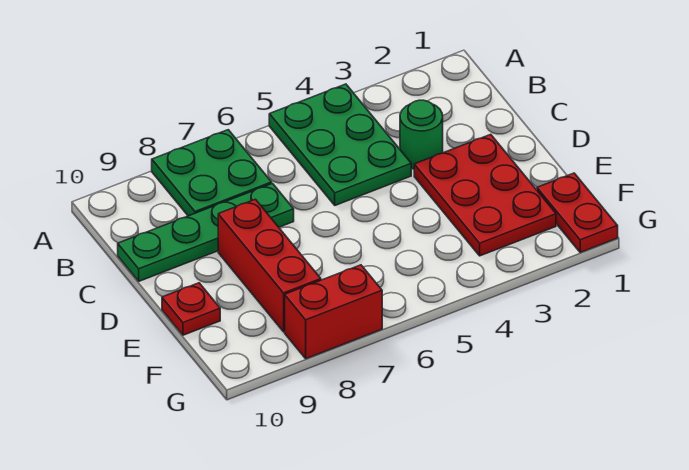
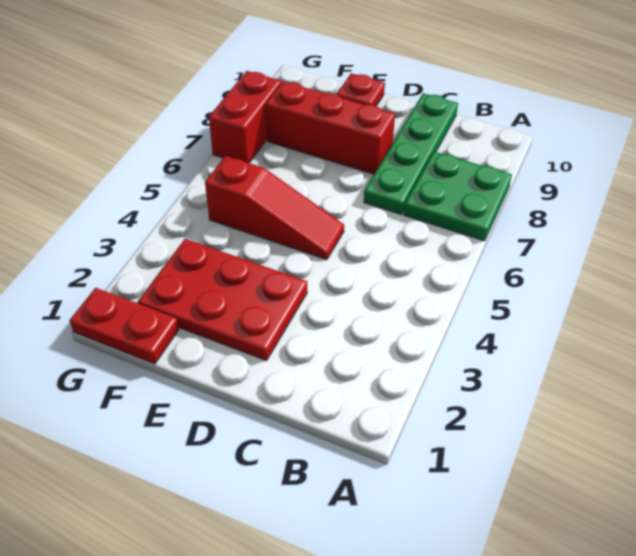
green 2x3 plate [269,84,411,205] -> none
green 1x1 round brick [400,100,443,169] -> none
none -> red 1x3 slope [205,156,344,260]

